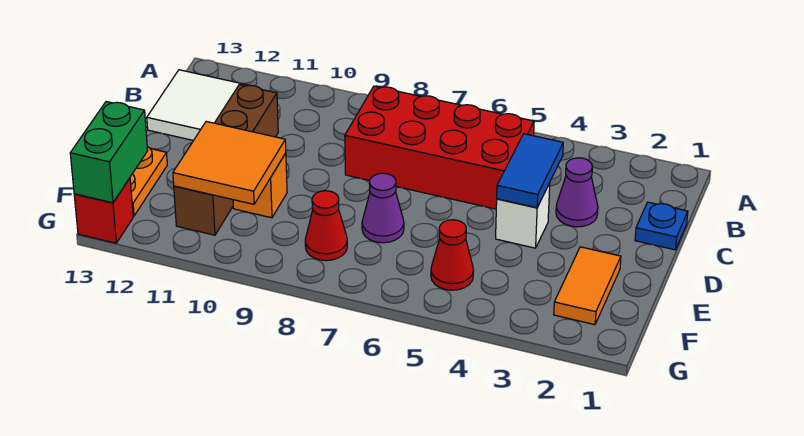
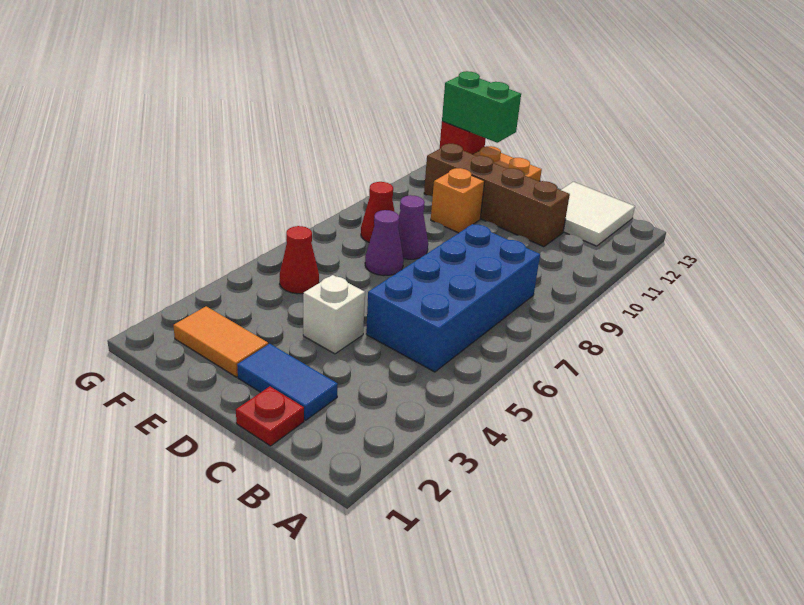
red 2x4 brick [345,86,534,209] -> blue 2x4 brick [366,224,540,372]
blue 1x1 plate [635,202,688,250] -> red 1x1 plate [236,387,304,446]
purple 1x1 cone [556,158,598,227] -> purple 1x1 cone moved to [398,195,428,259]
blue 1x2 tile [497,134,563,208] -> blue 1x2 tile moved to [237,344,338,420]
orange 2x2 tile [173,121,286,204] -> none

